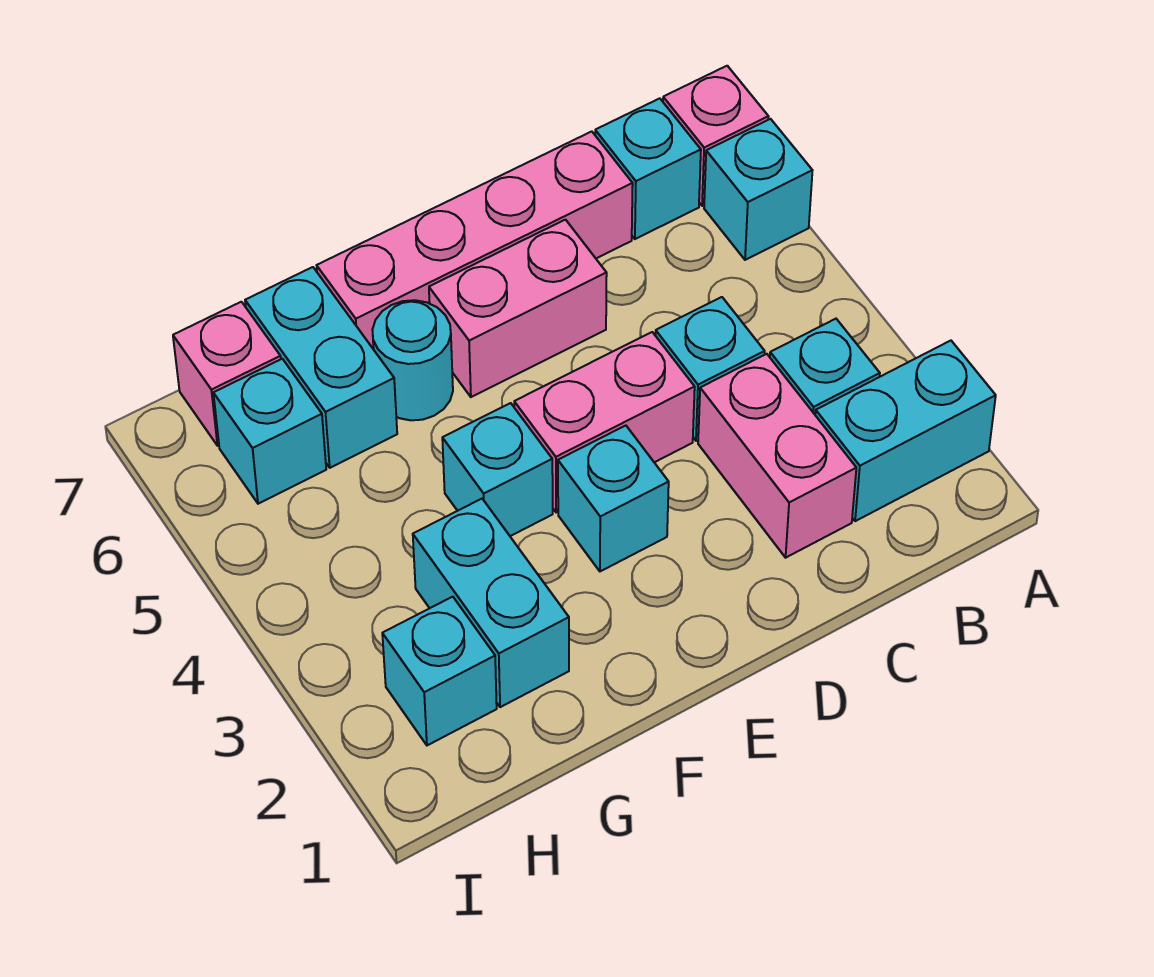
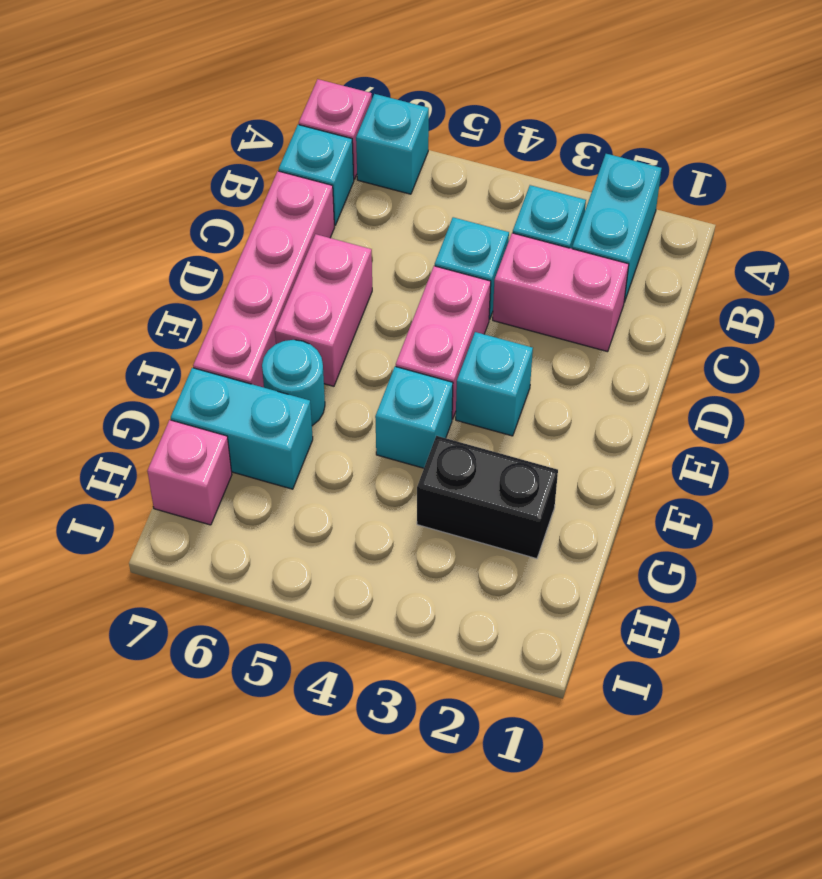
cyan 1x2 brick [413,499,569,707] -> black 1x2 brick [417,436,558,559]
cyan 1x1 brick [382,597,497,745] -> none
cyan 1x1 brick [213,359,326,504] -> none

